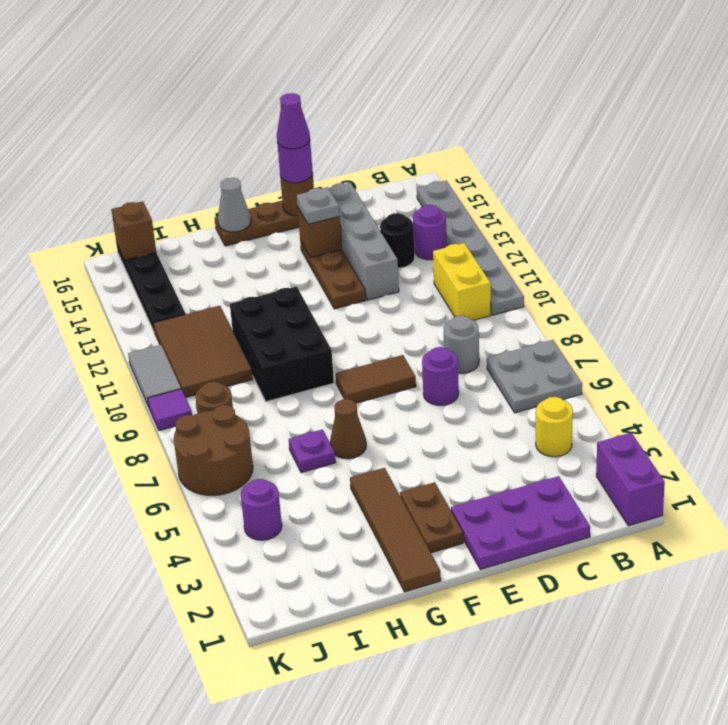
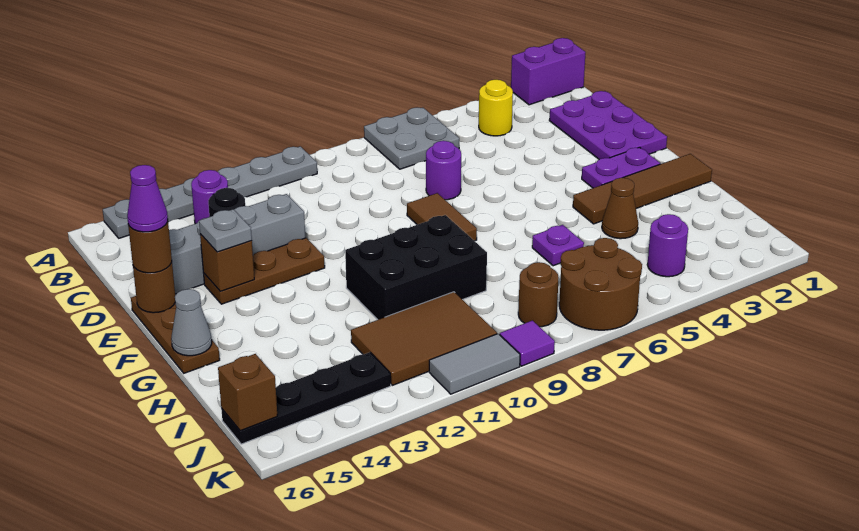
yellow 1x2 brick [433,243,491,320] -> none
grey 1x1 round brick [444,316,479,373] -> none
purple 1x1 round brick [277,141,313,183] -> brown 1x1 round brick [128,222,172,273]
brown 1x2 plate [400,482,463,553] -> purple 1x2 plate [582,147,660,188]
brown 1x1 cone [330,399,366,459] -> brown 1x1 cone moved to [602,178,638,239]

